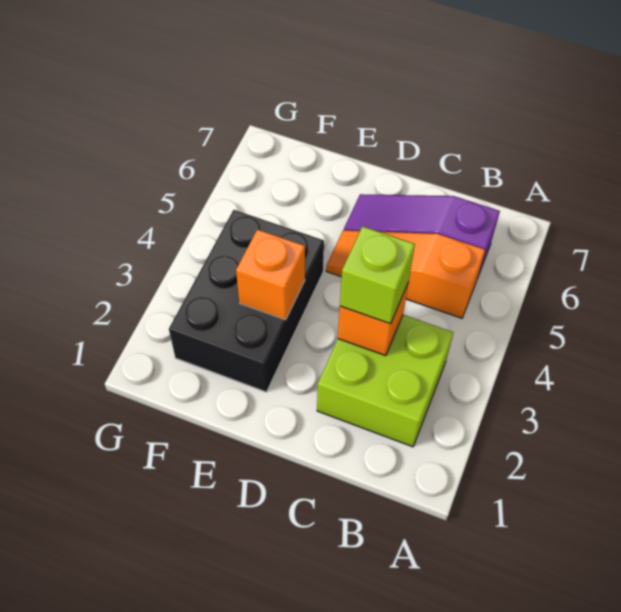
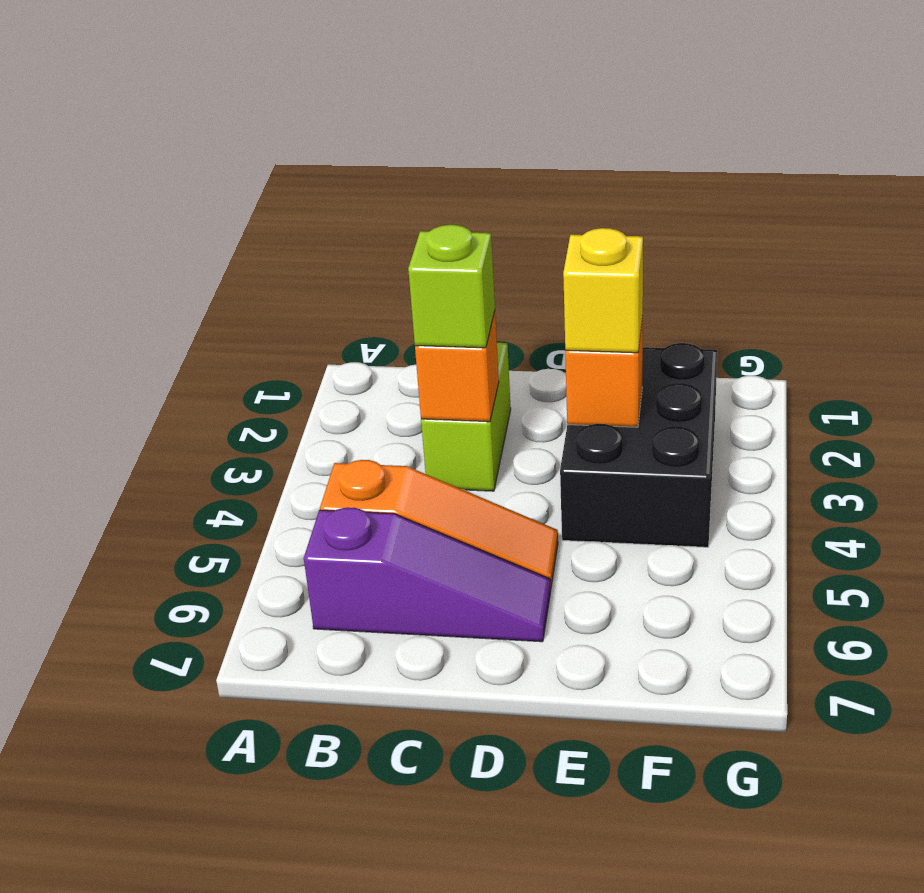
lime 2x2 brick [317,315,453,447] -> lime 1x2 brick [421,343,511,491]
none -> yellow 1x1 brick [563,228,643,353]

